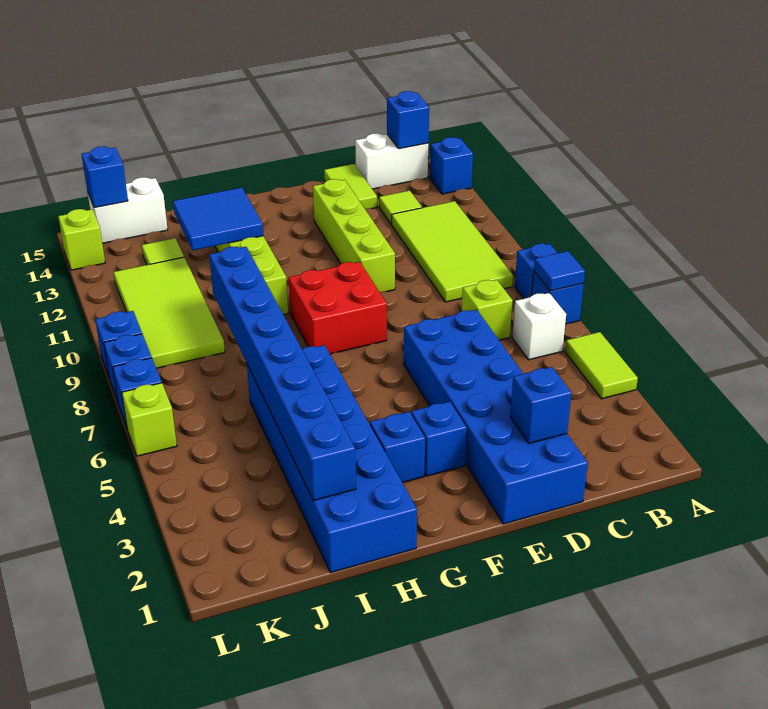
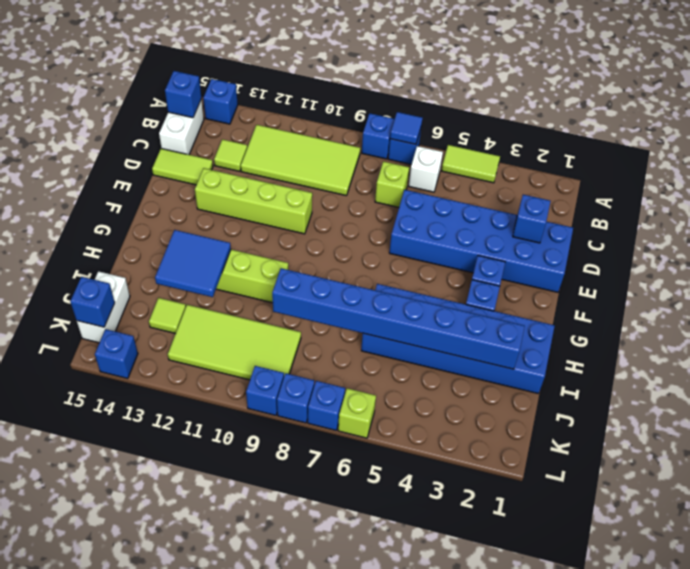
red 2x2 brick [289,262,387,354] -> none
lime 1x1 brick [58,209,105,270] -> blue 1x1 brick [95,329,138,379]

